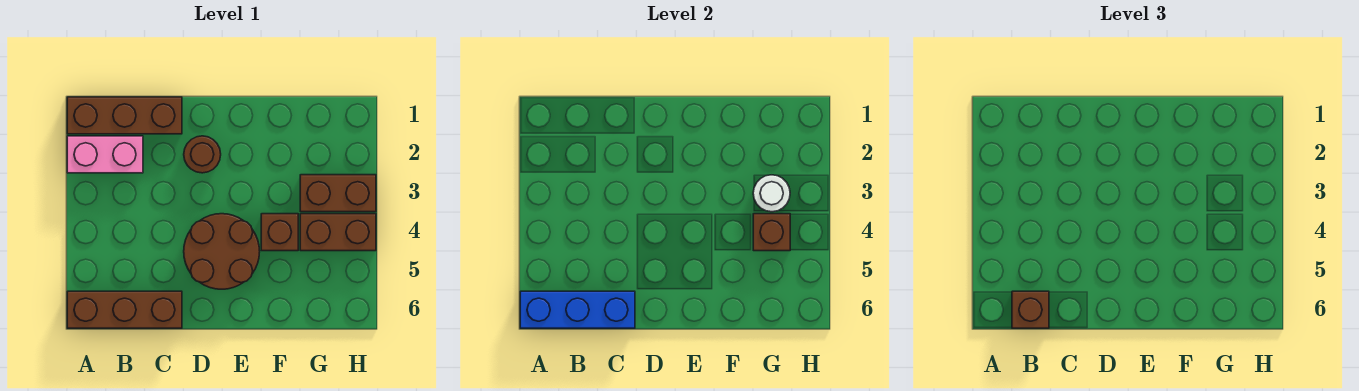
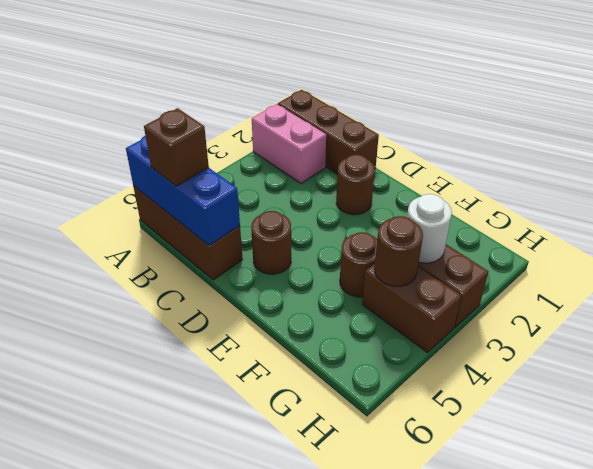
brown 2x2 round brick [184,214,260,289] -> brown 1x1 round brick [251,211,291,274]
brown 1x1 brick [261,214,298,251] -> brown 1x1 round brick [340,232,377,297]
brown 1x1 brick [753,214,790,251] -> brown 1x1 round brick [374,216,423,286]

